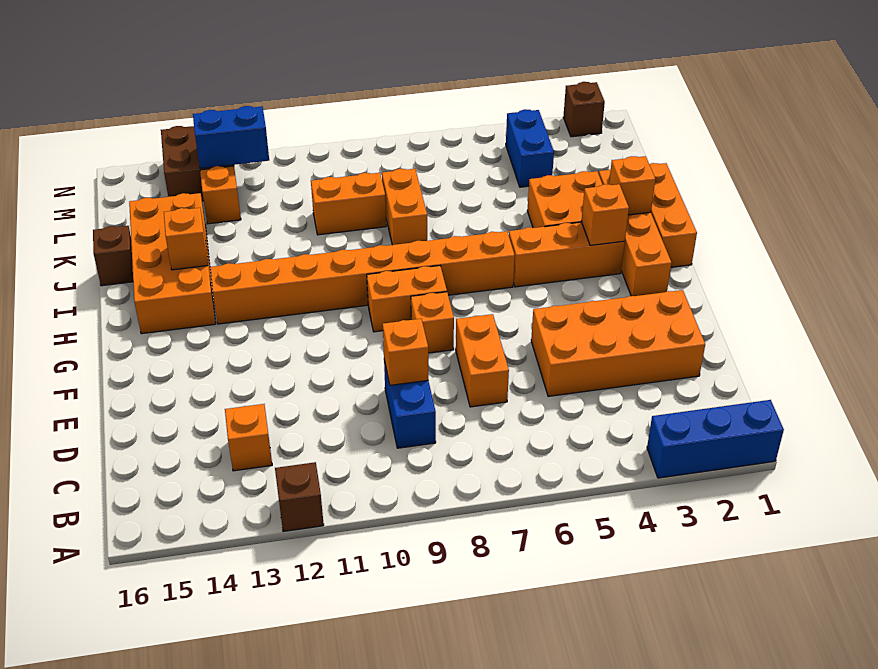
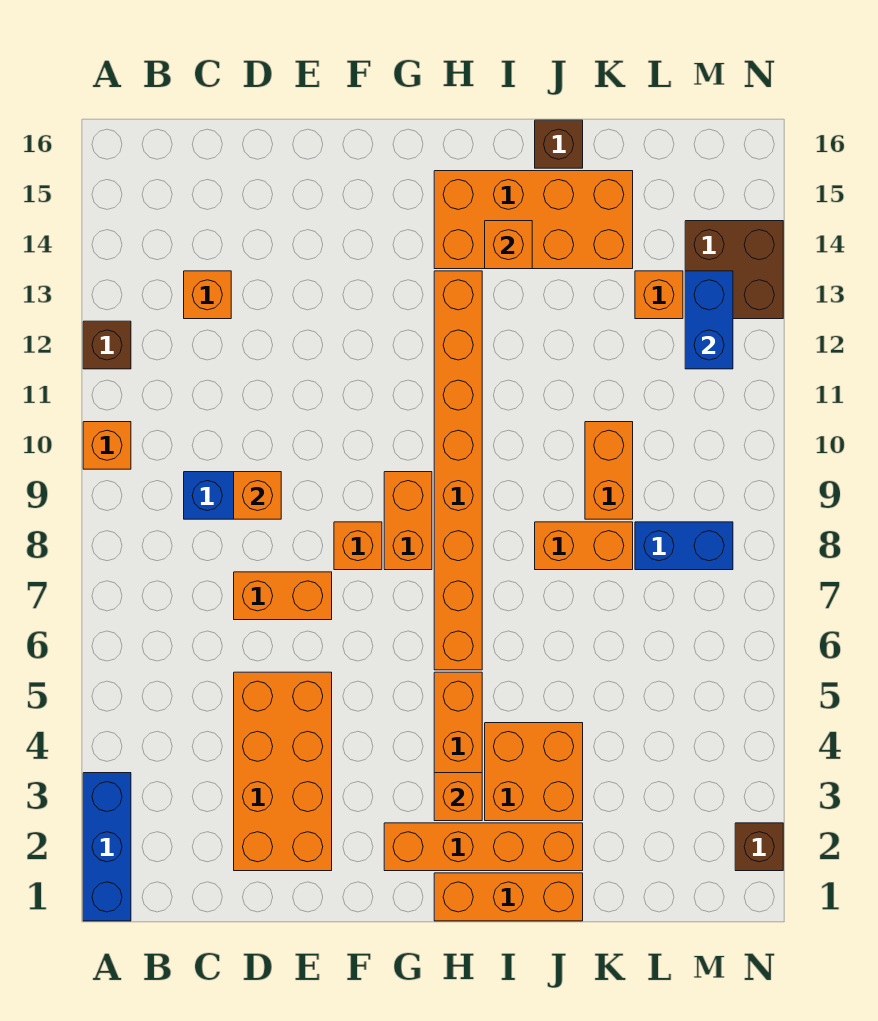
orange 1x1 brick [609,156,655,215] -> orange 1x1 brick moved to [83,422,131,469]
blue 1x2 brick [506,109,554,187] -> blue 1x2 brick moved to [635,522,733,570]

